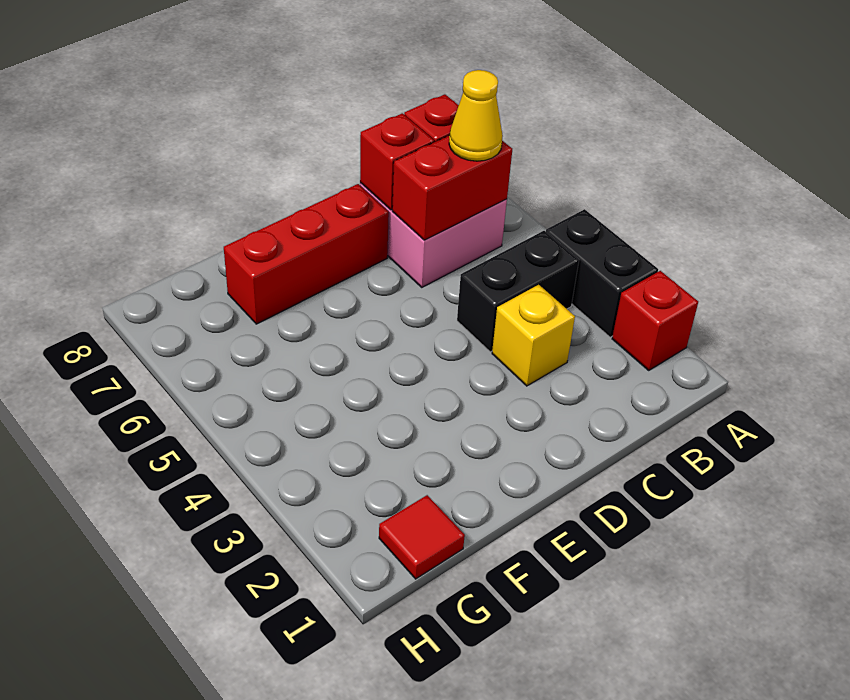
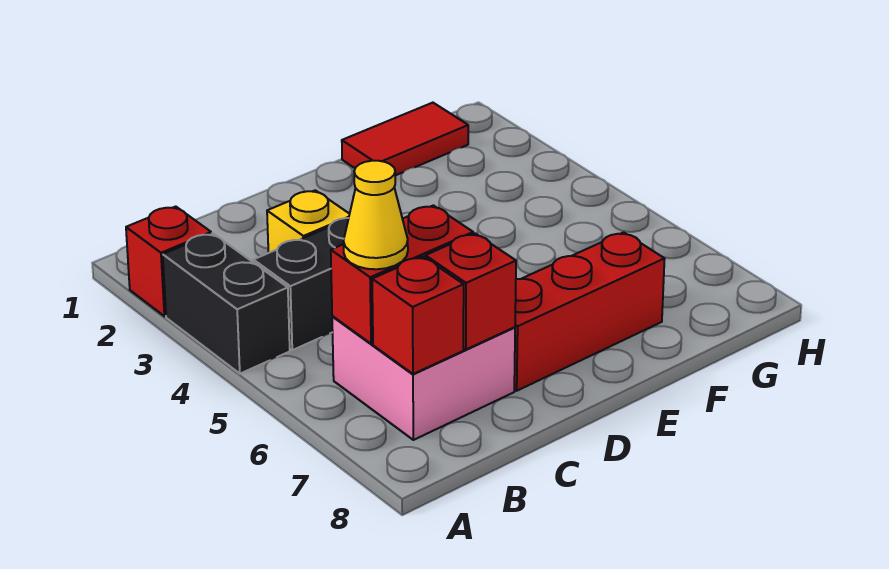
red 1x1 tile [379,495,465,579] -> red 1x2 tile [342,103,468,176]

